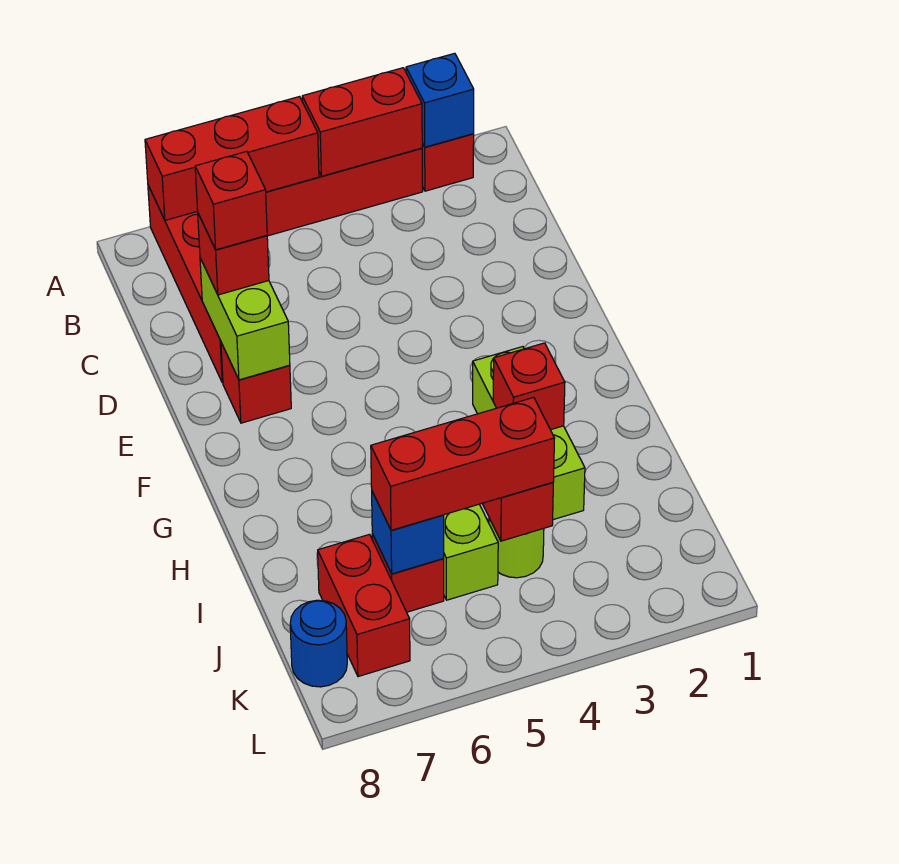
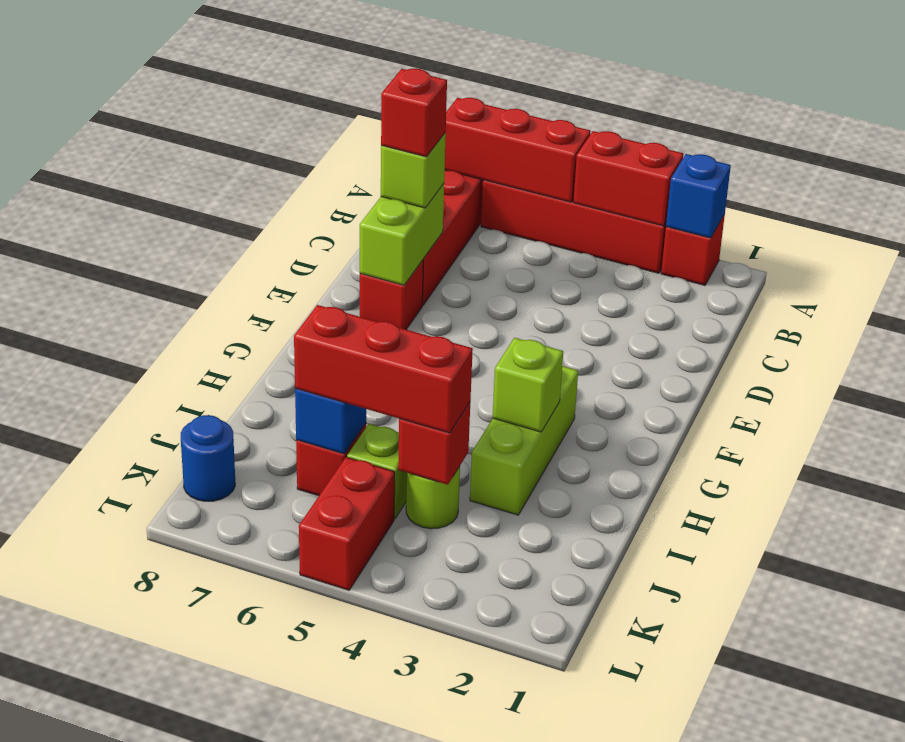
red 1x1 brick [198,214,269,295] -> lime 1x1 brick [381,133,446,208]
red 1x1 brick [493,343,565,430] -> lime 1x1 brick [493,338,563,432]
red 1x2 brick [318,534,410,677] -> red 1x2 brick moved to [299,457,395,590]

